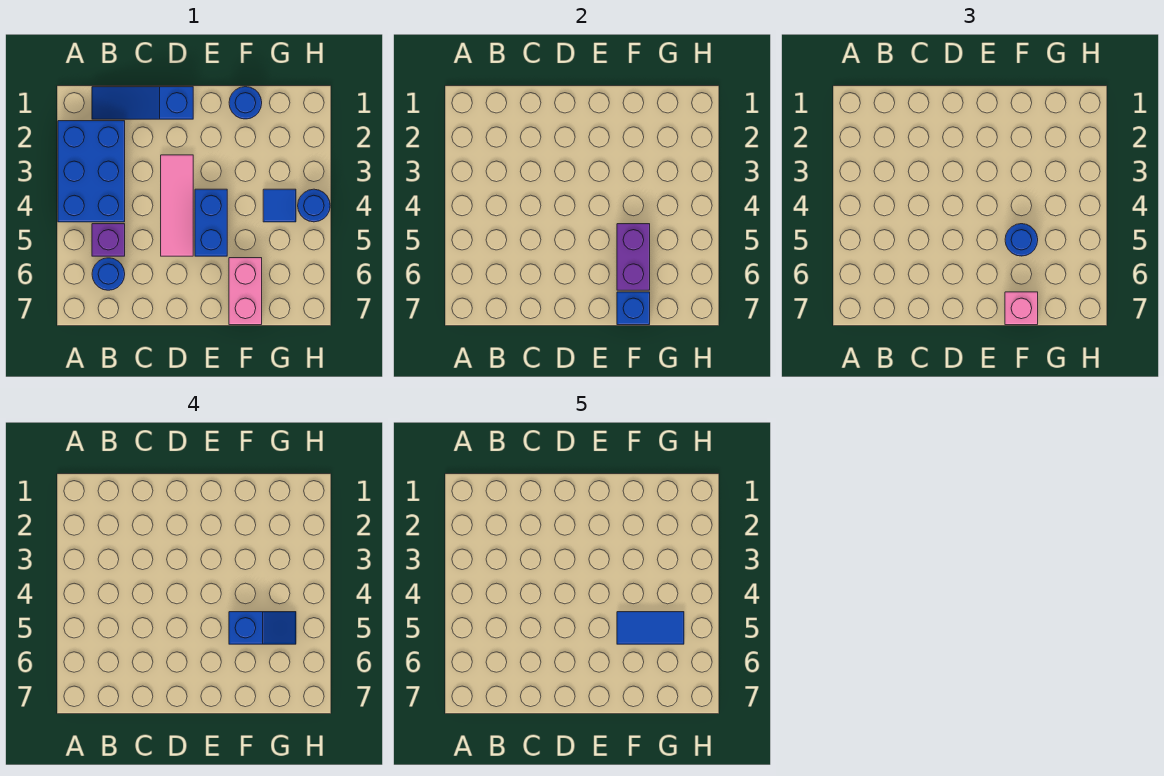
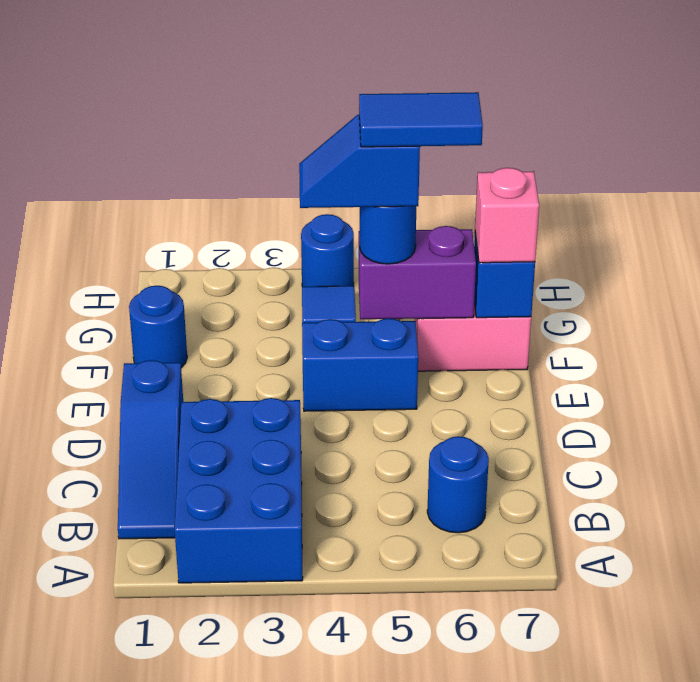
blue 2x3 brick [58,121,125,222] -> blue 2x3 brick turned to [175,398,303,583]
purple 1x1 brick [92,224,125,256] -> none
pink 1x3 tile [161,155,193,256] -> none
blue 1x2 slope [229,612,296,644] -> blue 1x2 slope turned to [299,115,420,208]
blue 1x2 tile [617,612,684,644] -> blue 1x2 tile turned to [359,92,483,147]

